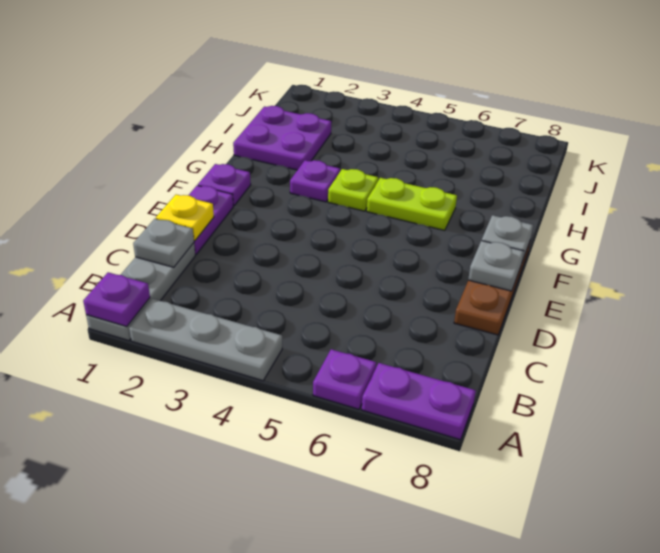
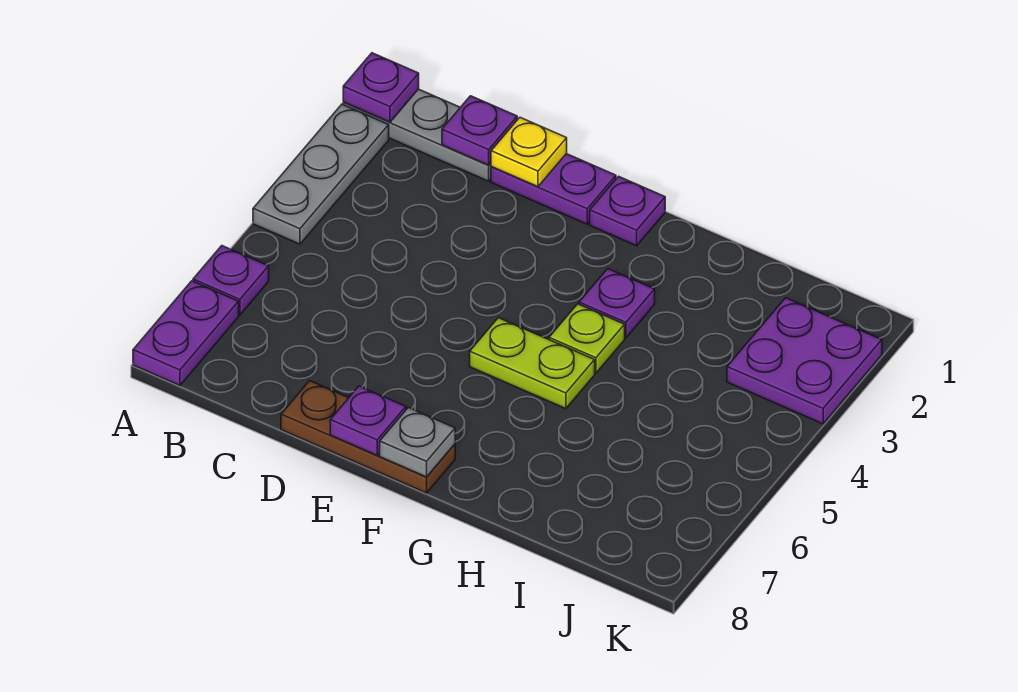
grey 1x1 plate [133,219,194,267] -> purple 1x1 plate [442,96,517,165]
grey 1x1 plate [468,241,524,291] -> purple 1x1 plate [330,386,406,455]
lime 1x2 plate [367,178,457,231] -> lime 1x2 plate turned to [470,318,595,409]
purple 2x2 plate [233,106,331,170] -> purple 2x2 plate moved to [727,298,882,424]

